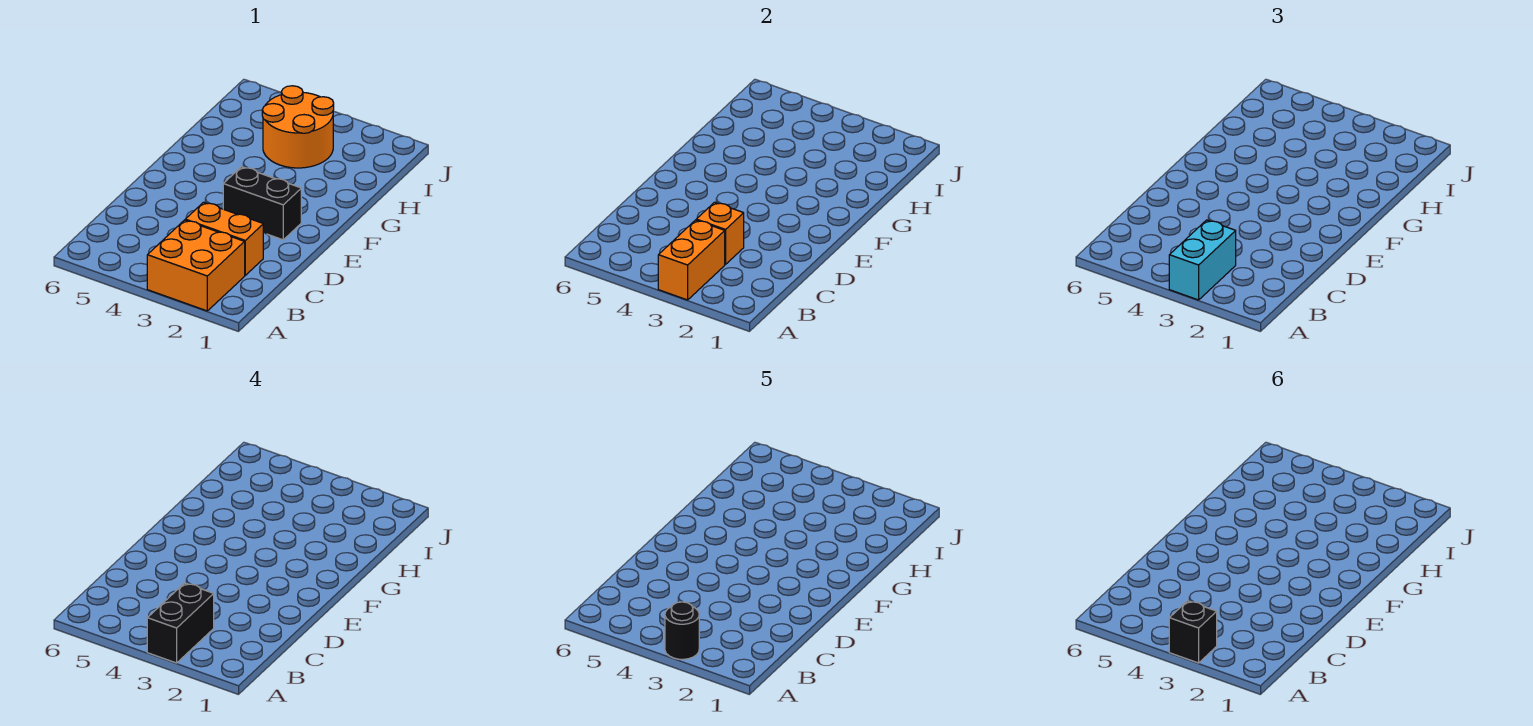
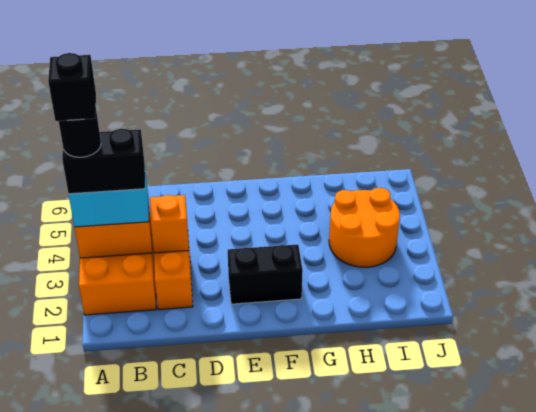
black 1x2 brick [223,167,301,240] -> black 1x2 brick turned to [228,244,303,304]

